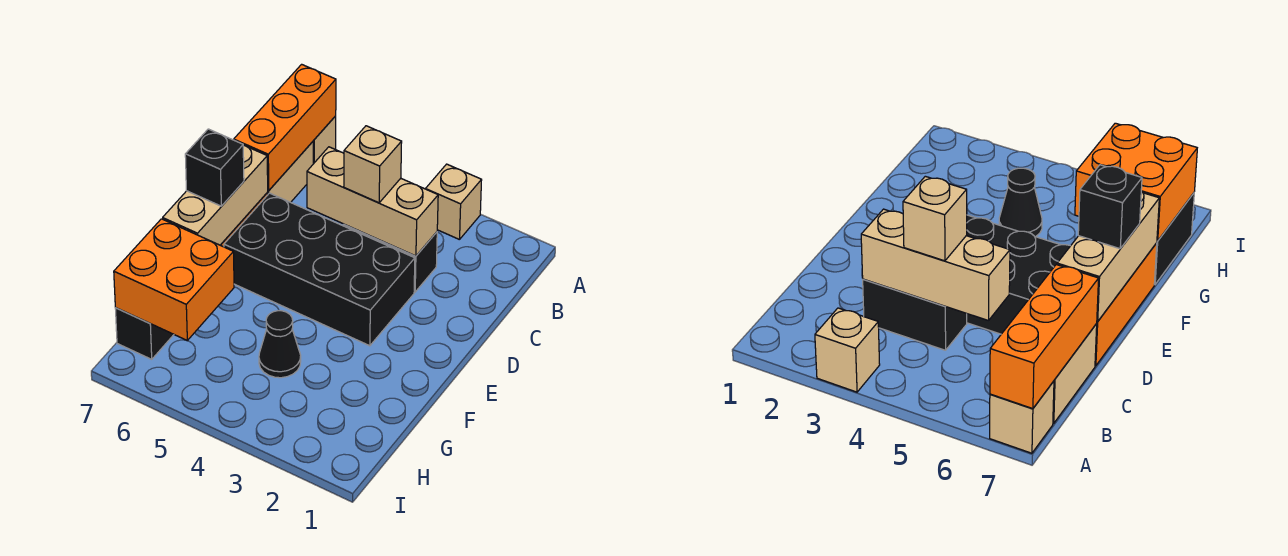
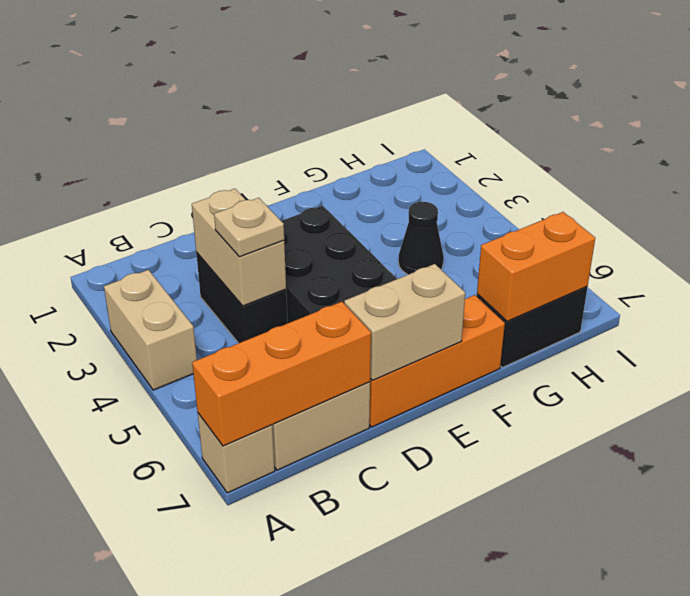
tan 1x1 brick [426,164,482,240] -> tan 1x2 brick [104,270,197,390]
tan 1x3 brick [307,147,438,256] -> tan 1x2 brick [192,189,286,306]
tan 1x1 brick [344,126,402,203] -> tan 1x1 plate [214,198,284,257]
tan 1x3 brick [163,145,268,245] -> tan 1x2 brick [344,264,465,380]
black 1x1 brick [185,129,244,206] -> none
orange 2x2 brick [114,219,234,341] -> orange 1x2 brick [477,212,595,321]

